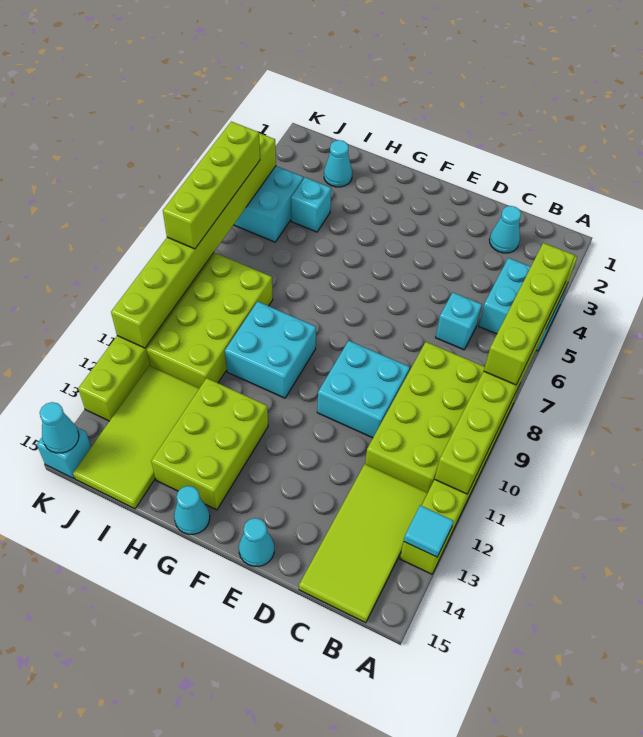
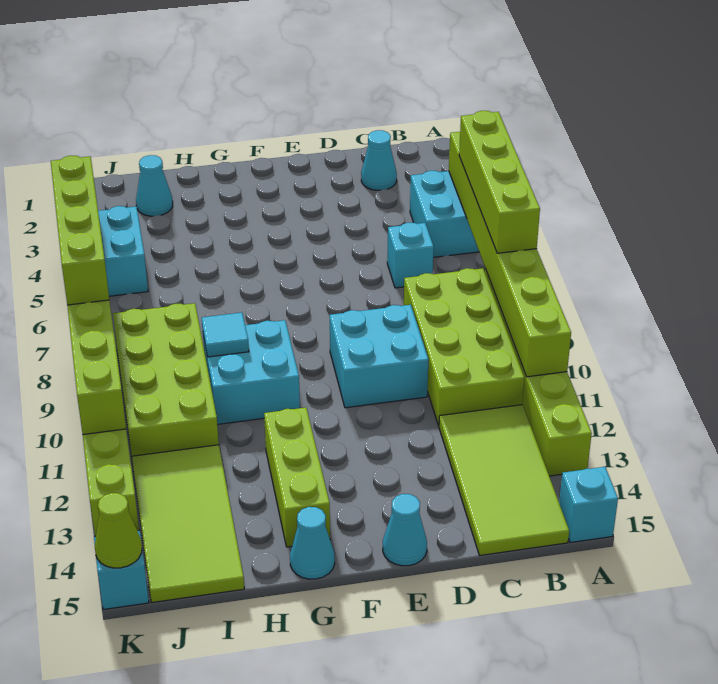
cyan 1x1 tile [404,505,453,557] -> cyan 1x1 tile moved to [202,313,249,357]
lime 2x3 brick [151,378,268,510] -> lime 1x3 brick [264,408,330,547]
cyan 1x1 brick [291,178,331,232] -> cyan 1x1 brick moved to [559,467,618,543]
cyan 1x1 cone [40,402,79,453] -> lime 1x1 cone [95,493,142,568]

